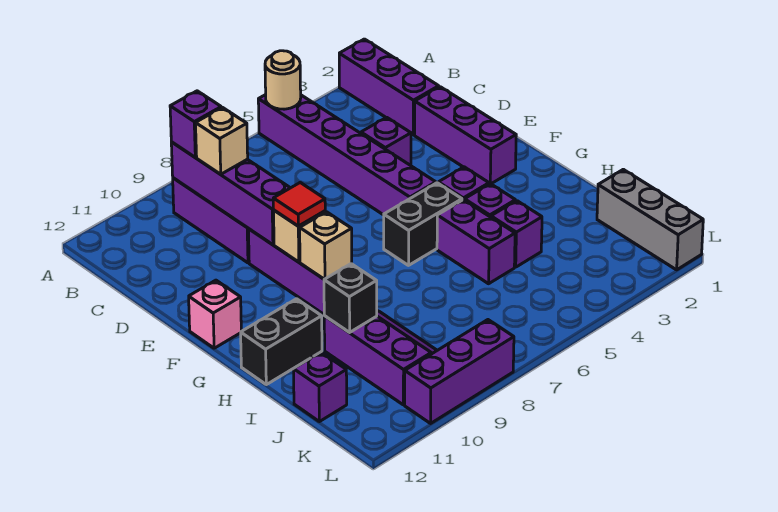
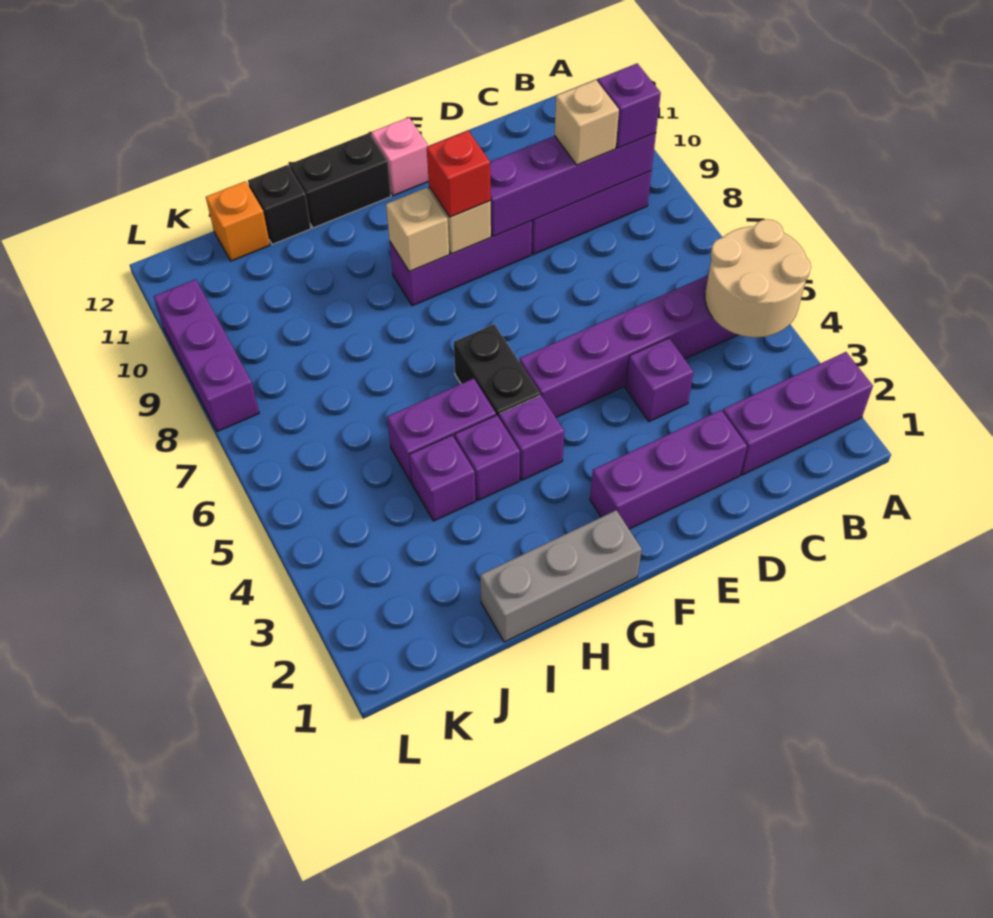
tan 1x1 round brick [265,51,301,109] -> tan 2x2 round brick [705,219,811,337]
red 1x1 tile [273,183,325,226] -> red 1x1 brick [427,131,491,217]
black 1x2 brick [241,299,322,385] -> black 1x2 brick turned to [290,133,391,228]
purple 2x3 slope [324,311,437,405] -> none
black 1x1 brick [324,264,377,333] -> black 1x1 brick moved to [248,165,311,244]
grey 1x3 brick [597,169,703,270] -> grey 1x3 brick moved to [480,510,642,642]
purple 1x1 brick [293,352,347,422] -> orange 1x1 brick [206,181,270,261]

